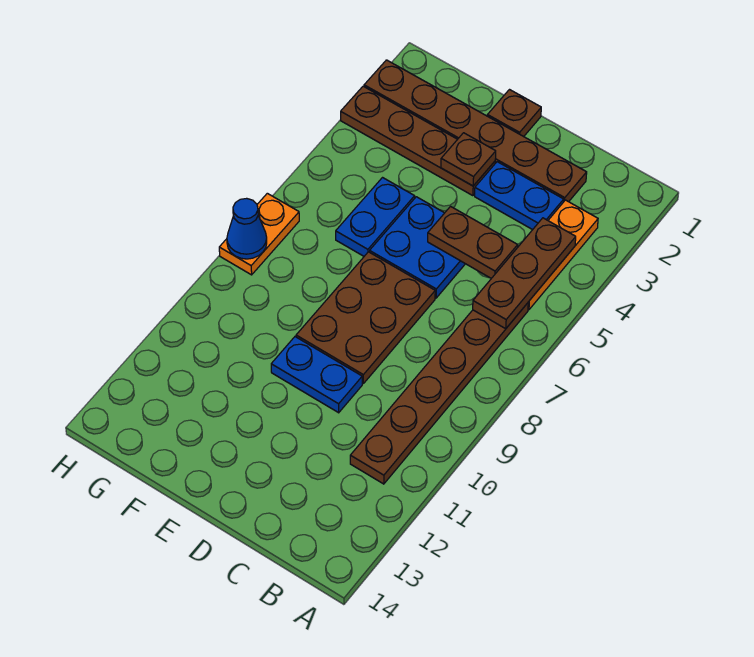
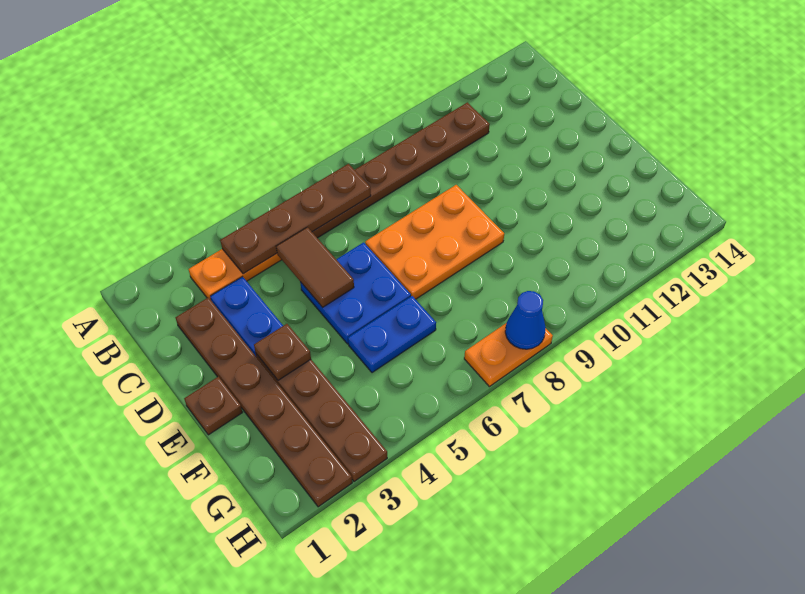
brown 1x3 plate [473,218,576,329] -> brown 1x4 plate [220,164,371,274]
brown 1x2 plate [428,206,518,278] -> brown 1x2 tile [276,227,354,307]
brown 2x3 plate [296,252,435,383] -> orange 2x3 plate [365,185,504,299]
blue 1x2 plate [271,337,362,413] -> none

